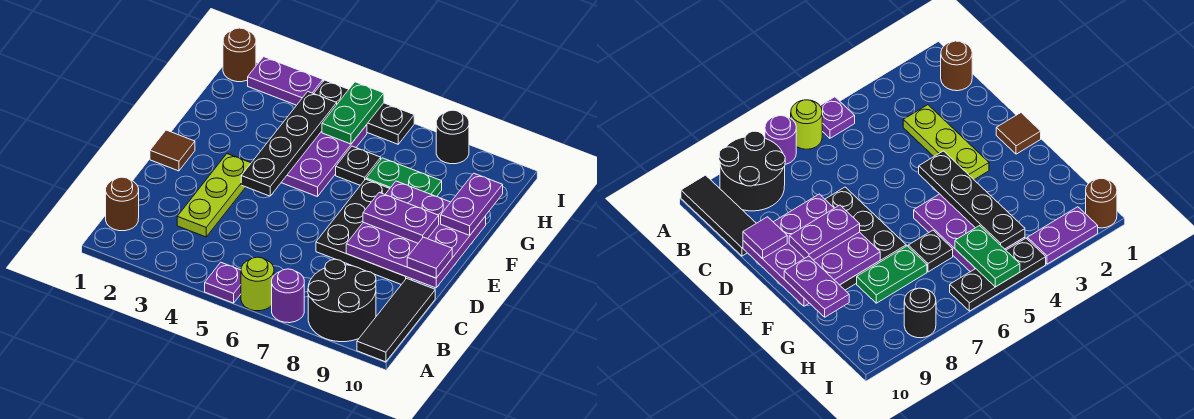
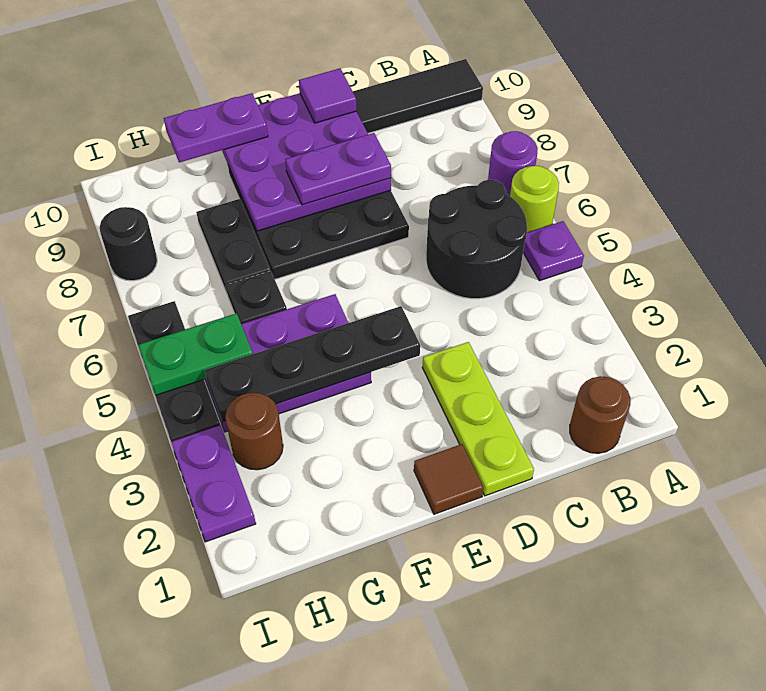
black 2x2 round brick [308,259,376,342] -> black 2x2 round brick moved to [426,180,527,299]
lime 1x3 plate [177,154,251,237] -> lime 1x3 plate turned to [422,342,534,496]
purple 1x2 plate [363,192,439,243] -> purple 1x2 plate turned to [285,133,391,205]
green 1x2 plate [366,158,442,197] -> black 1x2 plate [196,199,270,293]
brown 1x1 round brick [223,28,256,82] -> brown 1x1 round brick moved to [225,393,283,470]

